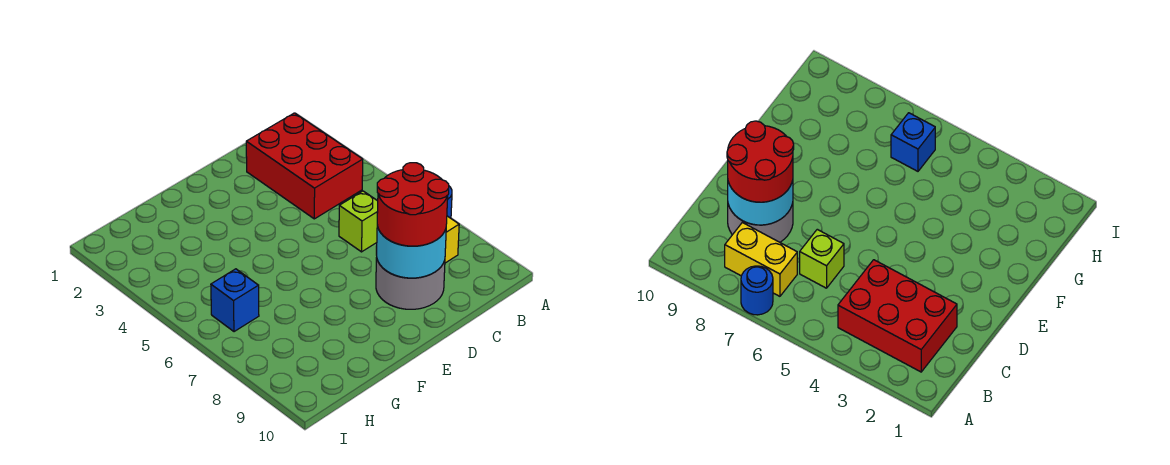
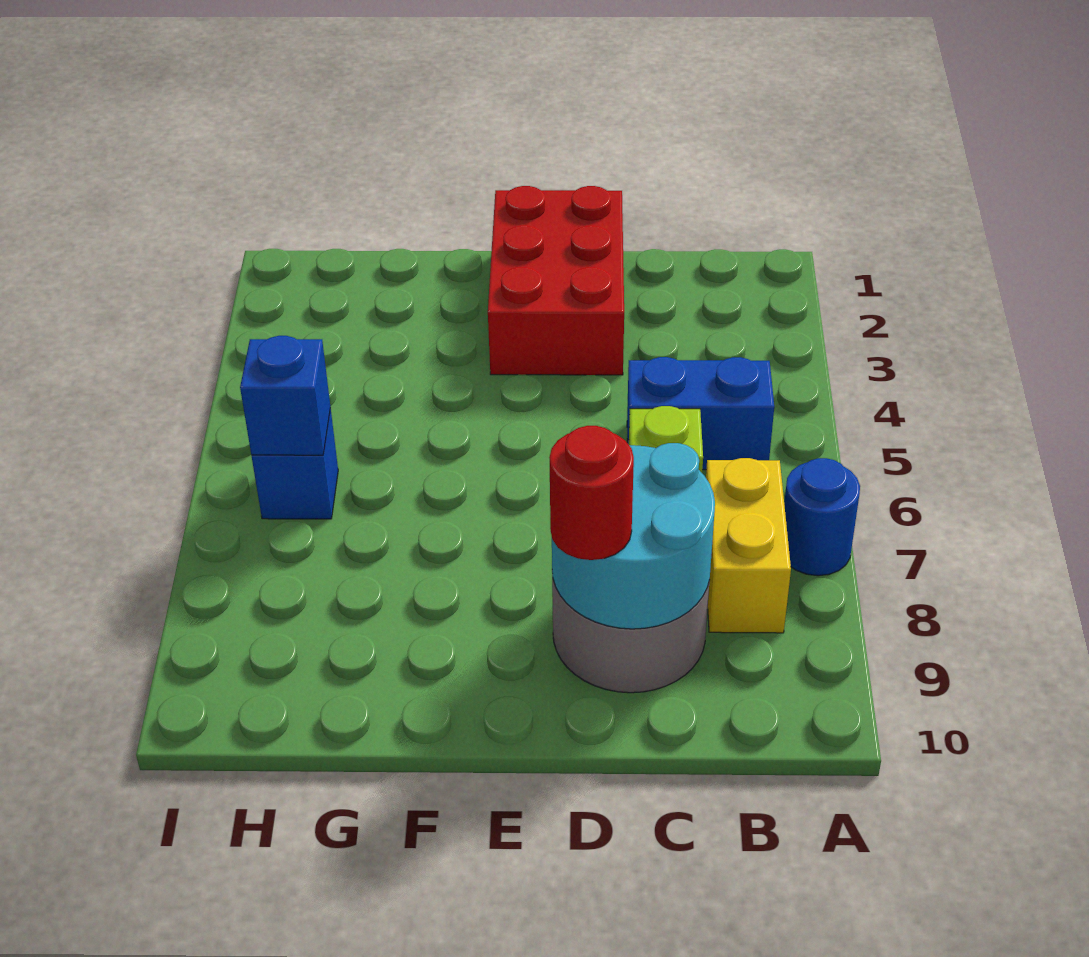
red 2x3 brick [246,113,363,219] -> red 2x3 brick moved to [488,186,624,375]
none -> blue 1x2 brick [627,357,774,470]
red 2x2 round brick [377,163,449,246] -> red 1x1 round brick [549,426,634,560]
none -> blue 1x1 brick [240,336,330,455]

